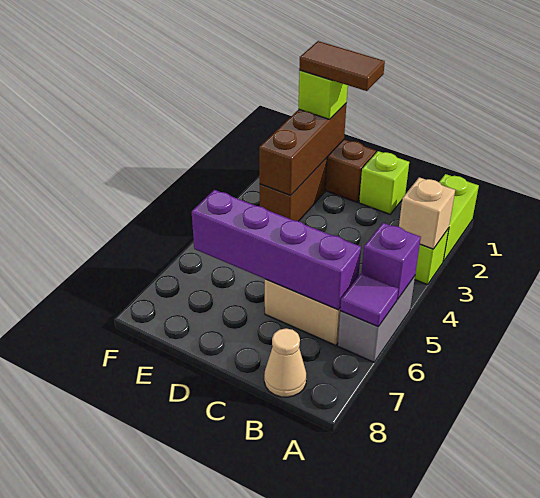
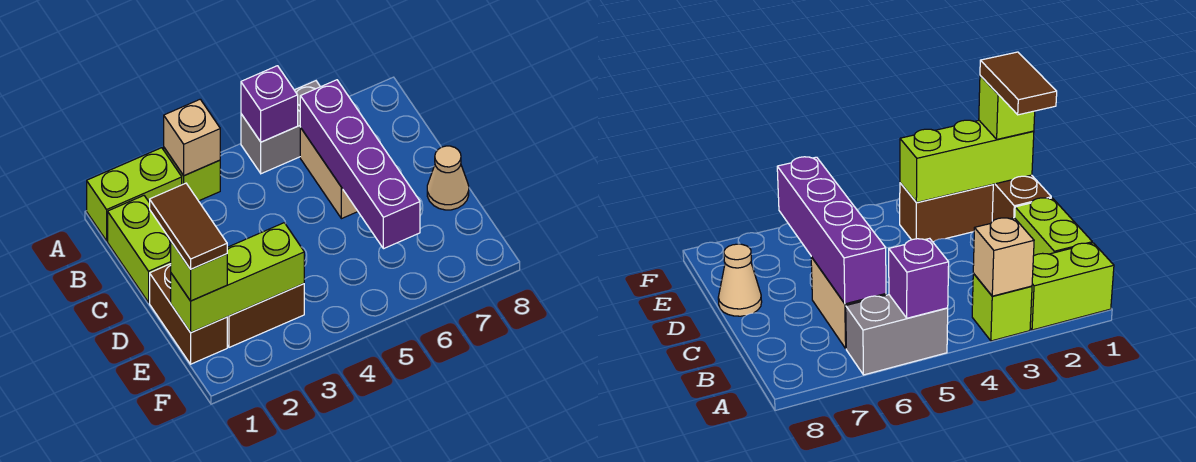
purple 1x1 tile [340,274,398,327] -> none
tan 1x1 cone [264,328,306,397] -> tan 1x1 cone moved to [427,146,469,210]
lime 1x1 brick [359,151,409,214] -> lime 1x2 brick [108,196,171,302]
brown 1x3 brick [259,104,346,195] -> lime 1x3 brick [171,223,304,333]

